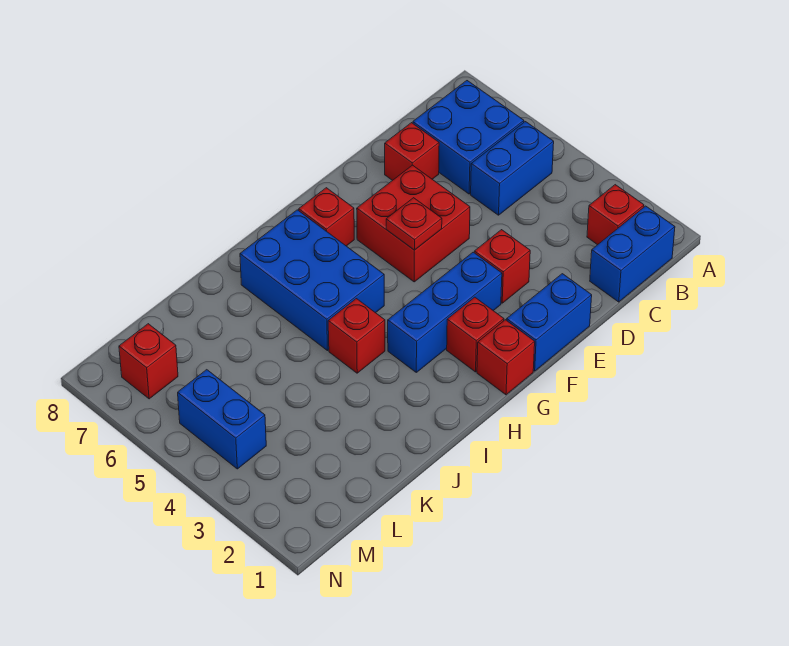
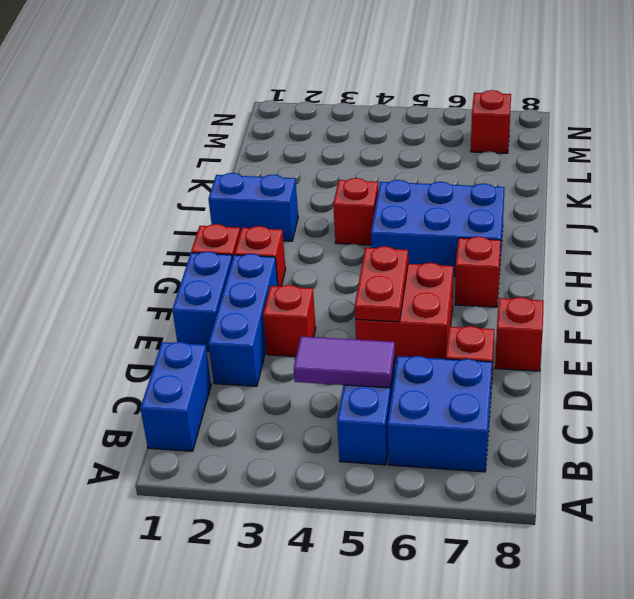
red 1x1 brick [587,185,644,245] -> red 1x1 brick moved to [495,297,544,371]
none -> purple 1x2 tile [294,336,395,388]
blue 1x3 brick [388,252,502,372] -> blue 1x3 brick moved to [208,254,278,386]
red 1x1 plate [386,198,442,250] -> red 1x2 plate [355,246,408,322]
blue 1x2 brick [178,370,266,469] -> blue 1x2 brick moved to [208,173,298,241]

